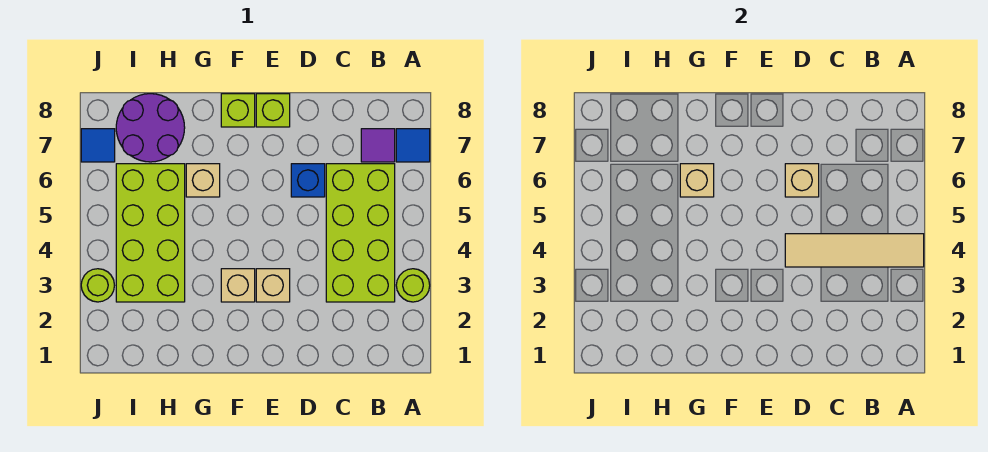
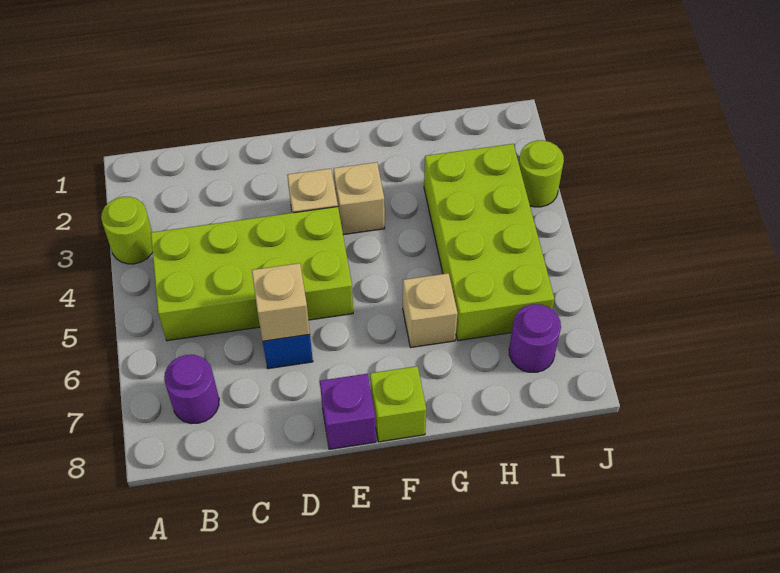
tan 1x4 tile [785,234,924,267] -> none
blue 1x1 tile [396,129,430,162] -> none
lime 2x4 brick [326,164,395,302] -> lime 2x4 brick turned to [151,207,353,341]
purple 1x1 tile [361,129,395,162] -> purple 1x1 round brick [164,355,219,424]
lime 1x1 brick [256,94,290,127] -> purple 1x1 brick [320,374,376,449]
tan 1x1 brick [680,164,714,197] -> none
purple 2x2 round brick [116,94,185,162] -> purple 1x1 round brick [509,304,561,372]
blue 1x1 tile [81,129,115,162] -> none

